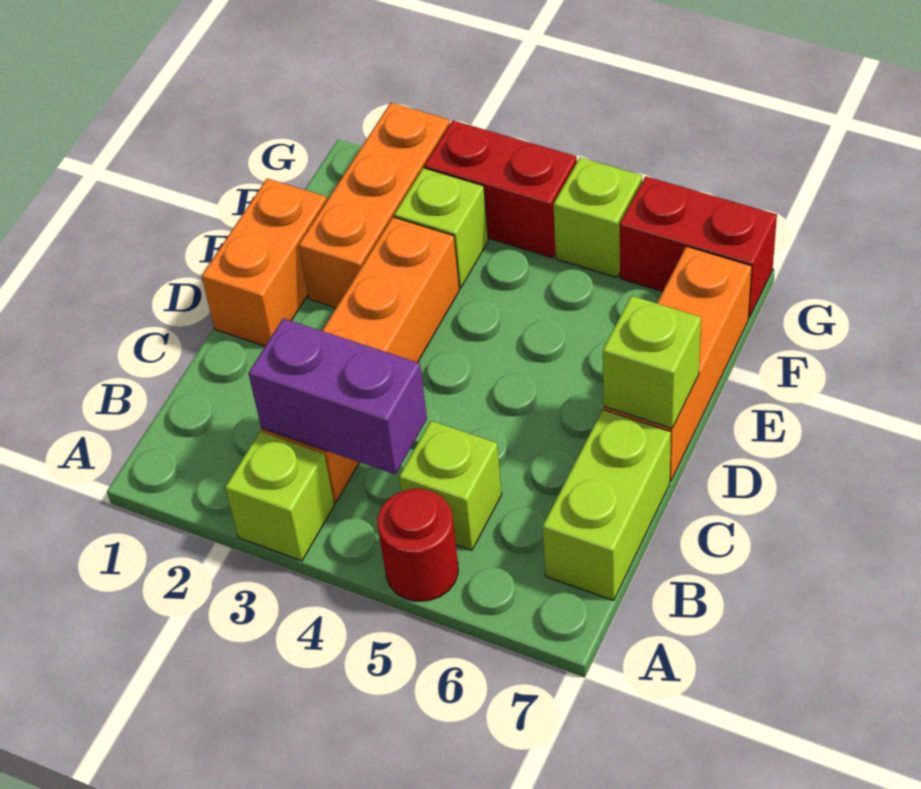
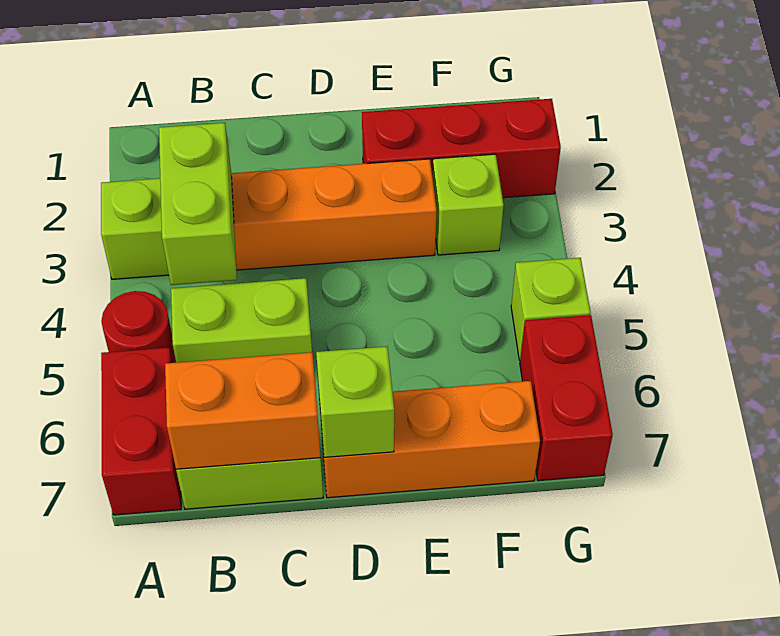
purple 1x2 brick [248,318,427,474] -> lime 1x2 brick [159,123,237,285]
lime 1x1 brick [399,421,502,550] -> lime 1x2 brick [171,278,312,363]
orange 1x2 brick [202,178,327,346] -> orange 1x2 brick moved to [165,352,320,470]
orange 1x3 brick [299,103,450,308] -> red 1x3 brick [362,99,561,198]
red 1x2 brick [425,120,577,258] -> red 1x2 brick moved to [101,348,181,515]

